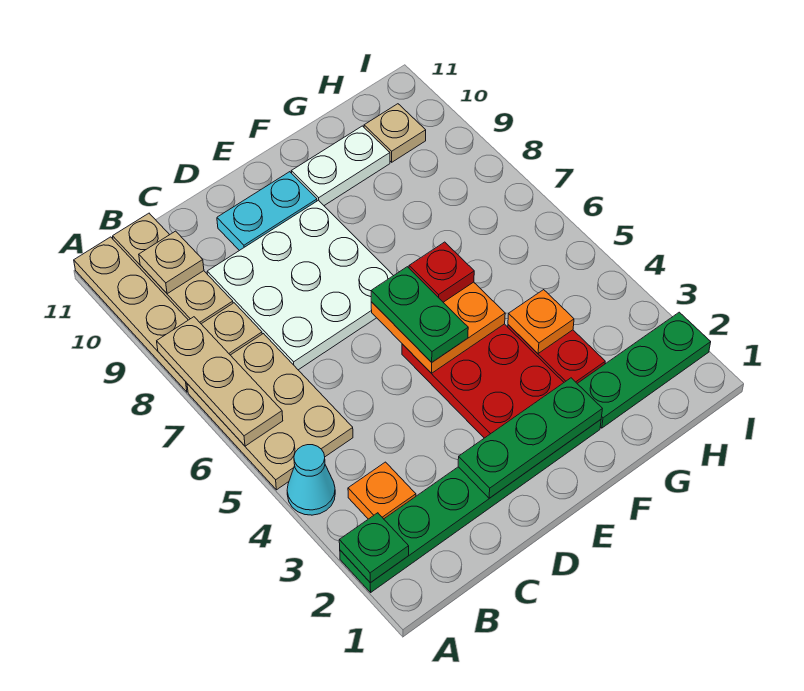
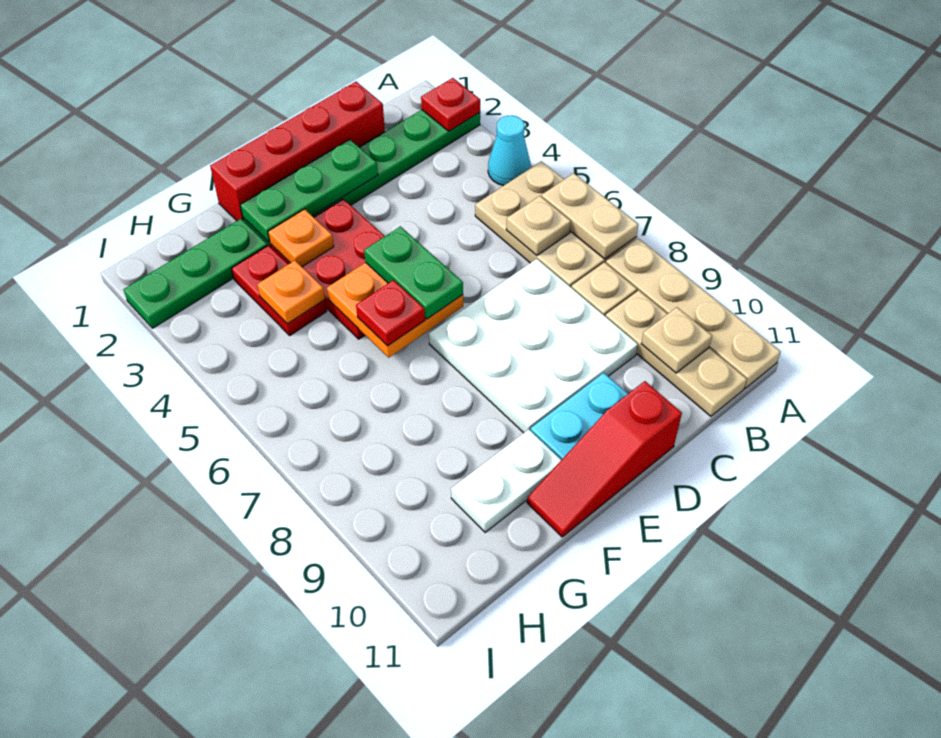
green 1x1 plate [339,513,409,583] -> red 1x1 plate [421,78,480,131]
tan 1x3 plate [157,317,283,446] -> tan 1x2 plate [542,173,638,259]
orange 1x1 plate [348,462,416,519] -> orange 1x1 plate moved to [268,209,334,267]
none -> red 1x4 brick [210,82,385,221]
none -> red 1x3 slope [527,381,682,537]
tan 1x1 plate [364,104,426,162] -> tan 1x1 plate moved to [506,196,571,255]

